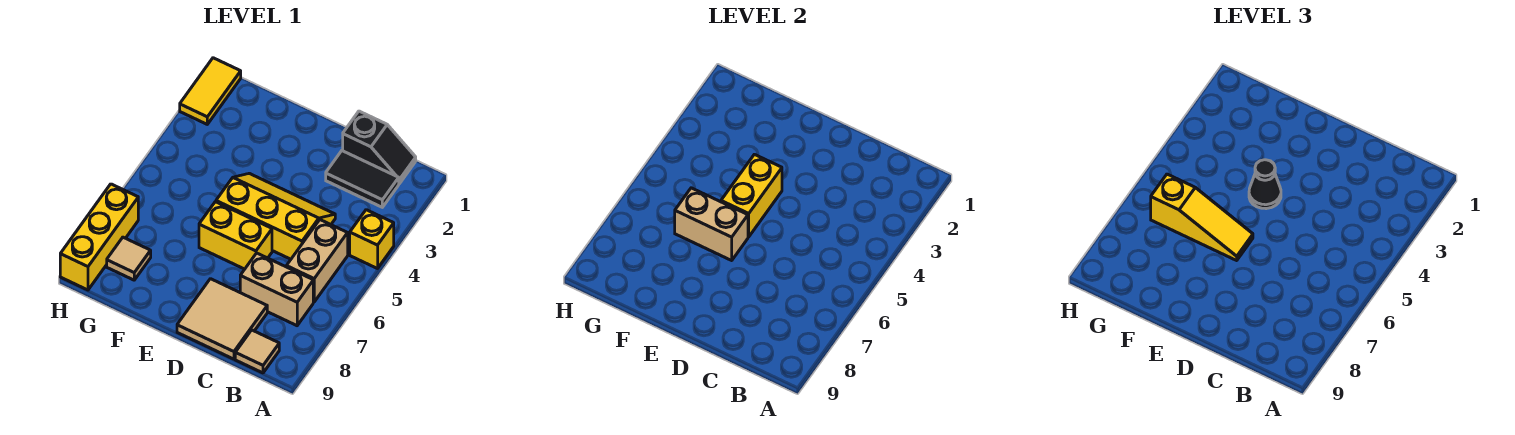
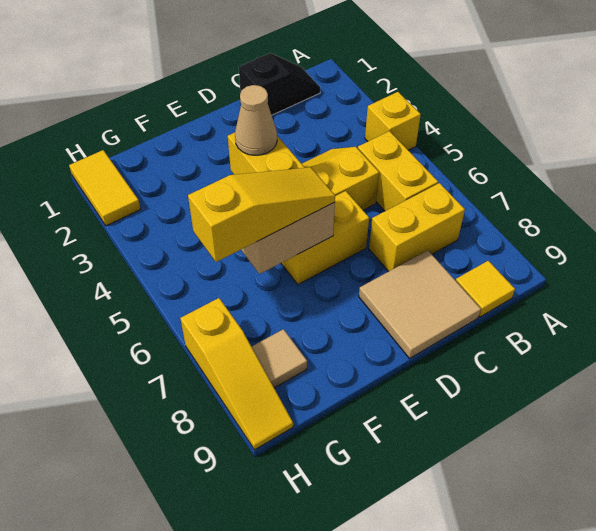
black 1x2 tile [326,151,399,207] -> none
tan 1x2 brick [287,220,348,302] -> yellow 1x2 brick [358,131,438,211]
tan 1x2 brick [240,253,313,326] -> yellow 1x2 brick [369,183,465,272]
tan 1x1 tile [235,330,279,373] -> yellow 1x1 tile [456,261,515,317]
black 1x1 cone [1249,160,1281,209] -> tan 1x1 cone [235,85,277,155]
yellow 1x3 brick [60,184,138,290] -> yellow 1x3 slope [180,298,293,450]

